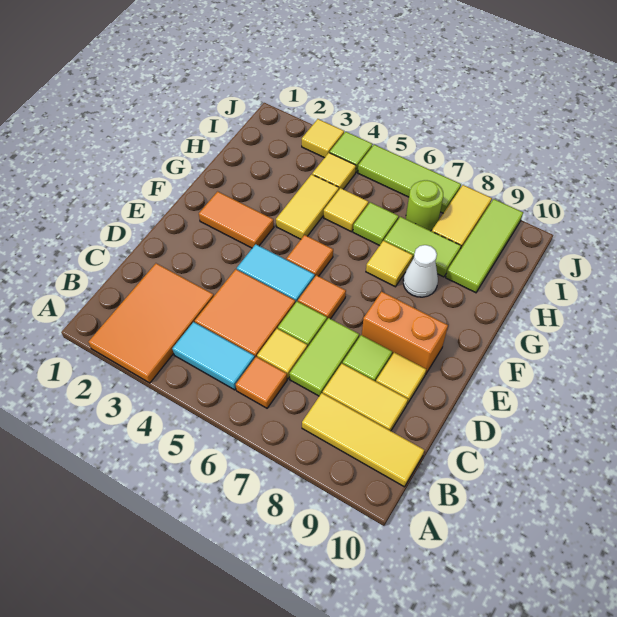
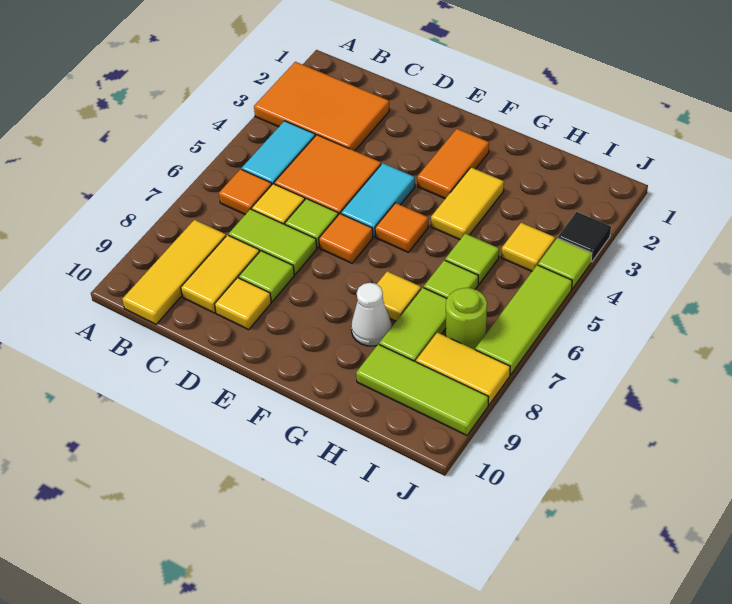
orange 1x2 brick [362,292,448,374] -> none
yellow 1x2 tile [276,174,339,239] -> yellow 1x2 tile turned to [431,167,504,240]
yellow 1x1 tile [323,188,368,232] -> lime 1x1 tile [445,233,499,284]
yellow 1x1 tile [302,119,344,158] -> black 1x1 tile [558,212,611,262]

